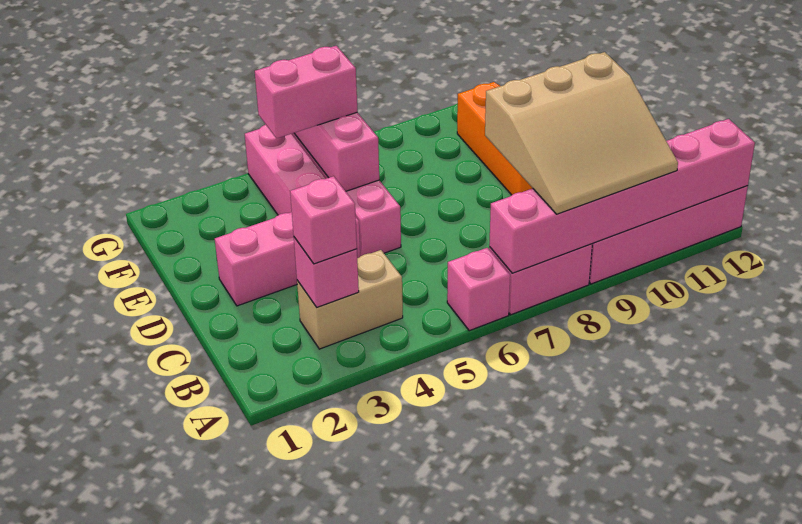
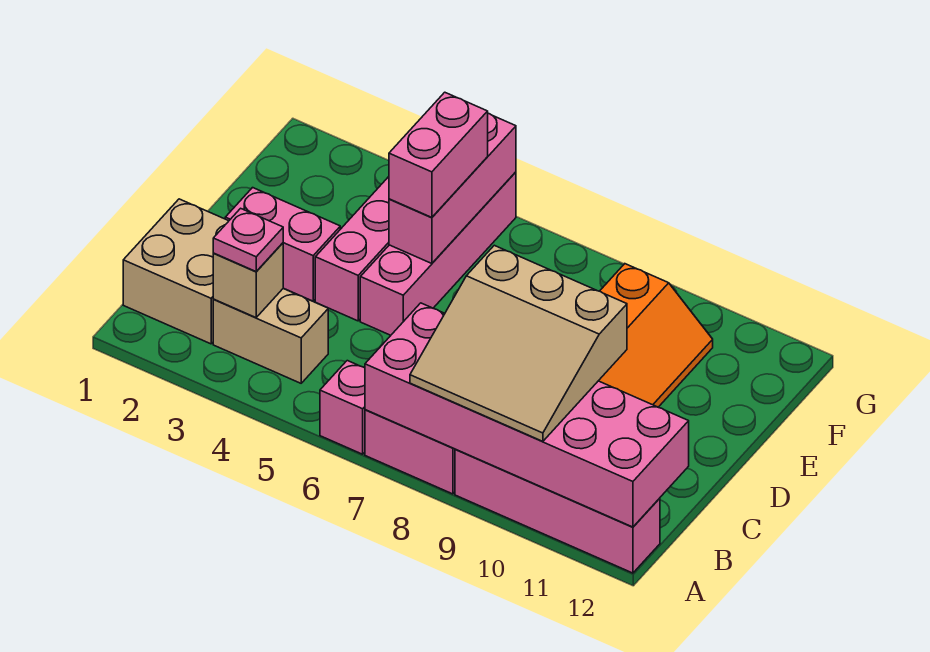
pink 1x6 brick [489,119,755,273] -> pink 2x6 brick [365,303,689,527]
none -> tan 2x2 brick [123,199,228,344]
pink 1x1 brick [294,237,359,307] -> tan 1x1 brick [213,243,283,318]
pink 1x1 brick [290,176,357,264] -> pink 1x1 plate [213,208,283,271]
pink 1x2 brick [255,46,357,138] -> pink 1x2 brick turned to [389,92,488,217]

